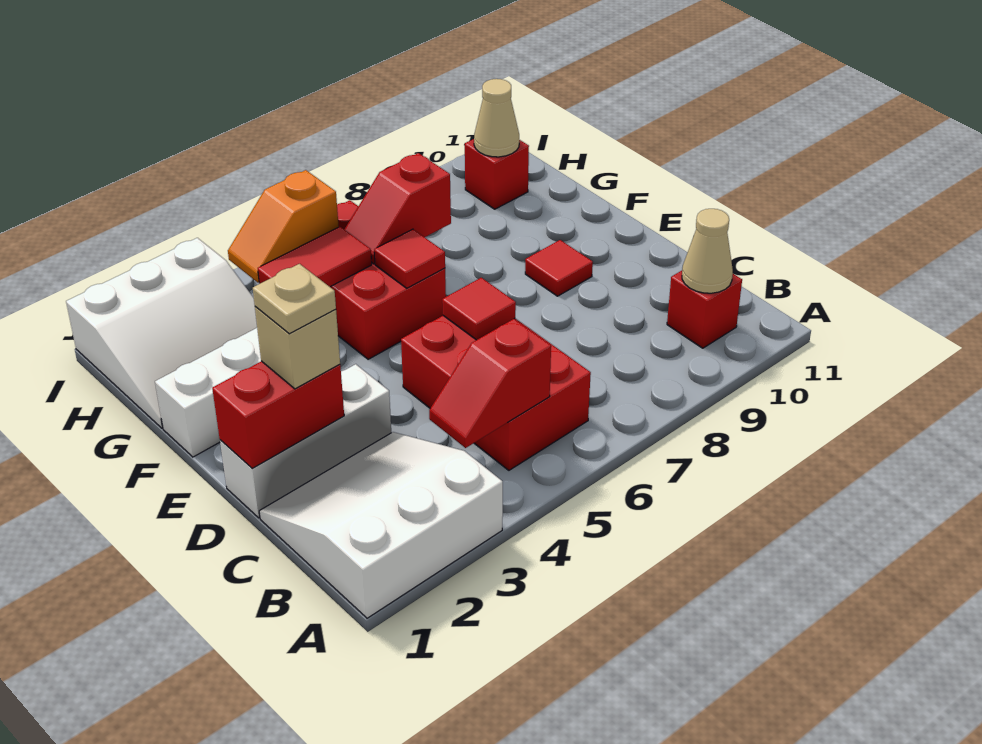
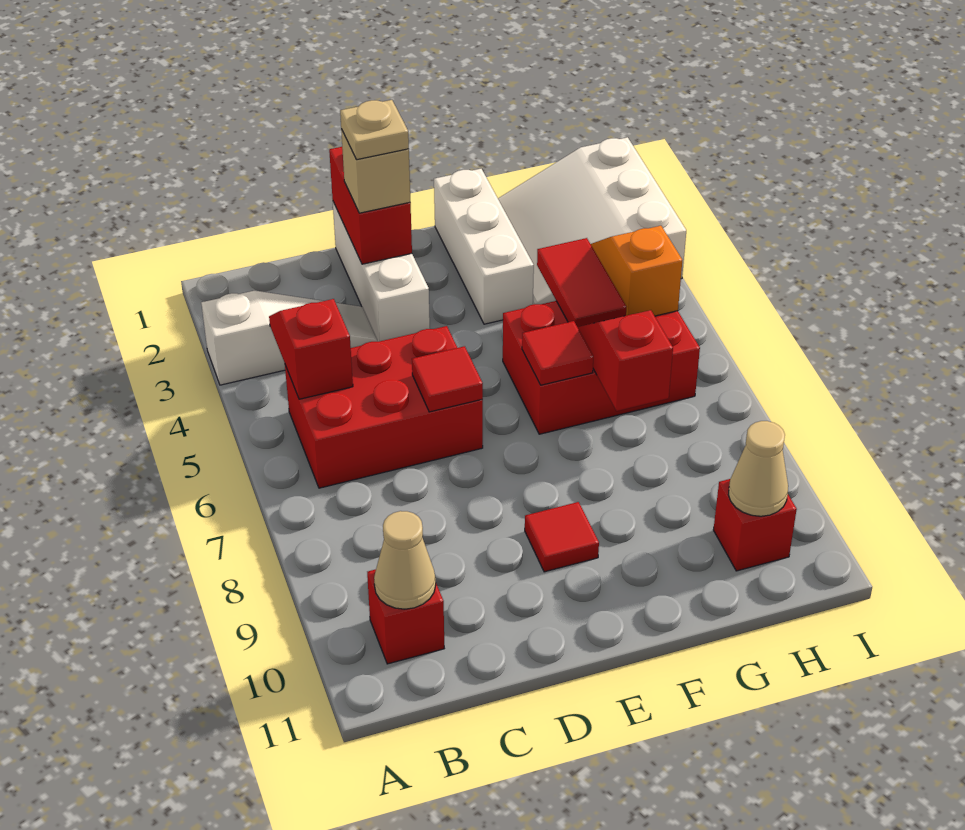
white 3x3 slope [259,432,503,618] -> white 1x3 slope [201,291,377,385]

